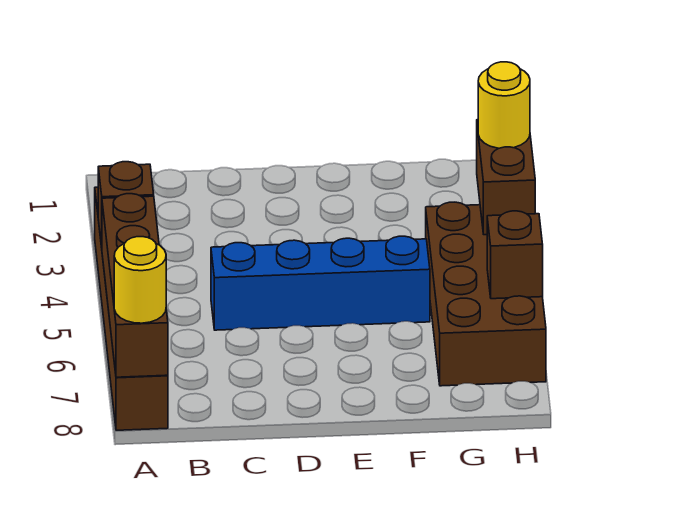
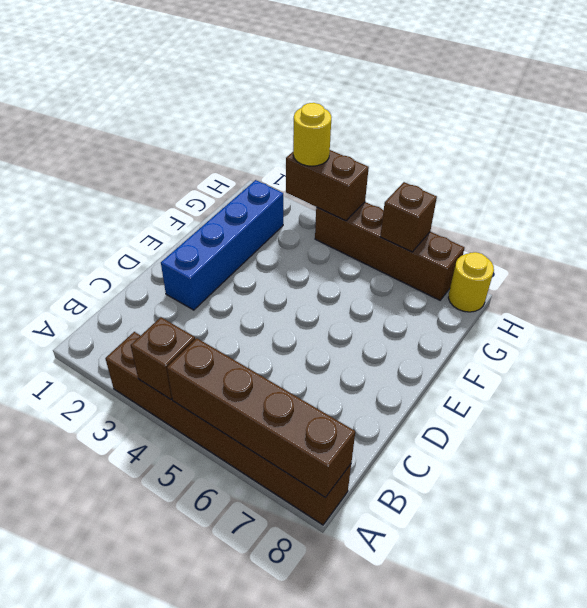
yellow 1x1 round brick [114,237,166,323] -> yellow 1x1 round brick moved to [448,252,494,312]
blue 1x4 brick [211,236,430,330] -> blue 1x4 brick moved to [161,180,283,310]
brown 2x4 brick [426,202,546,386] -> brown 1x4 brick [315,202,465,300]

